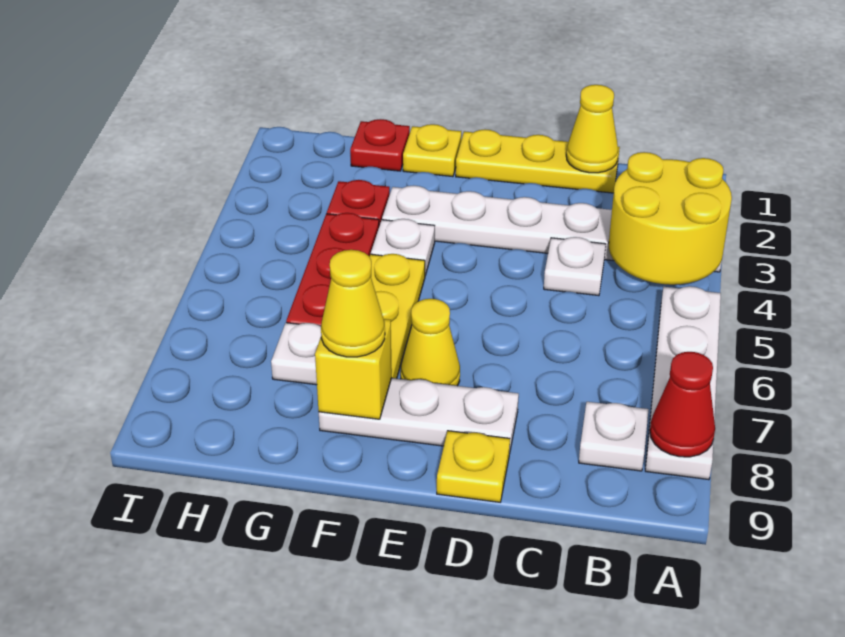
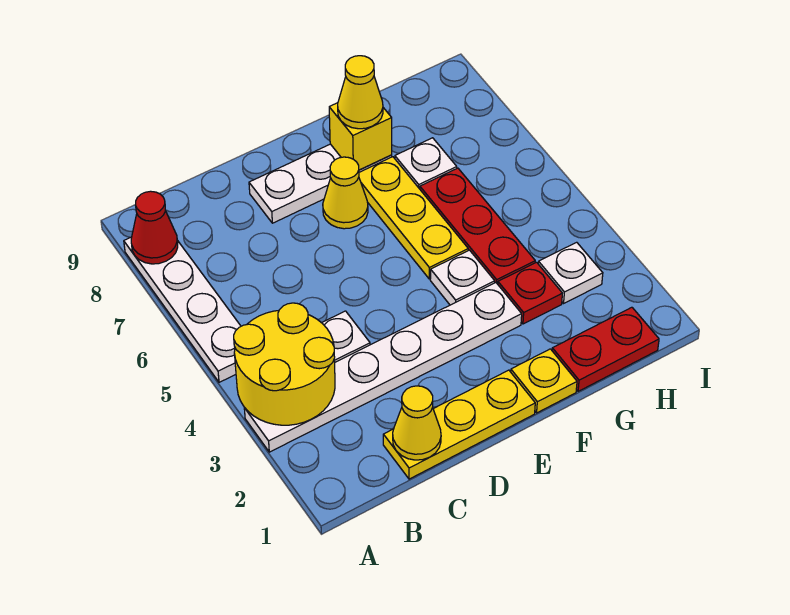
white 1x1 plate [579,402,649,471] -> white 1x1 plate moved to [538,242,603,303]
yellow 1x1 plate [437,431,510,502] -> none
red 1x1 plate [350,119,410,171] -> red 1x2 plate [552,307,659,391]

